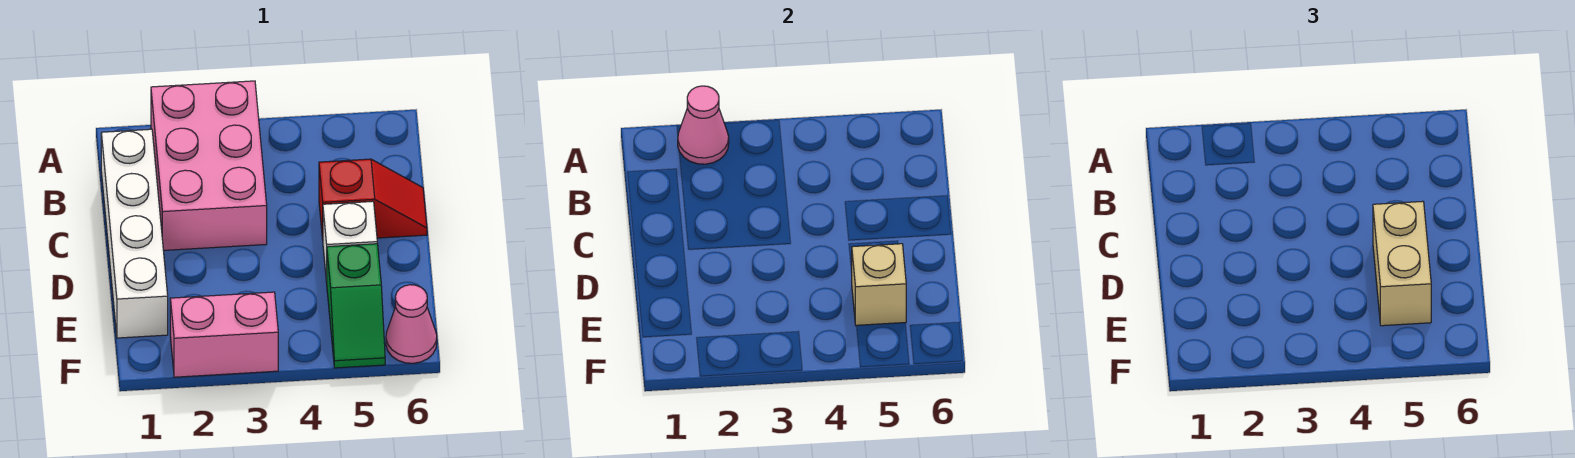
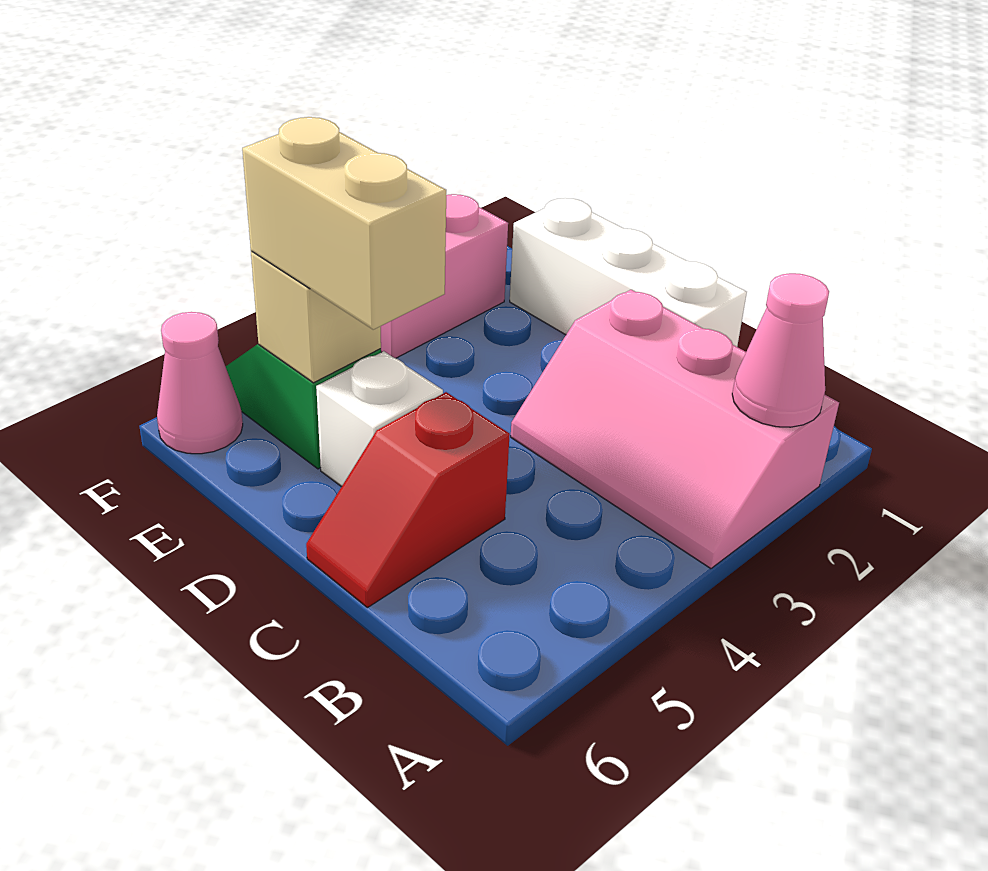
pink 2x3 brick [151,81,267,250] -> pink 2x3 slope [511,290,839,569]
white 1x4 brick [101,129,168,338] -> white 1x3 brick [510,198,747,347]

